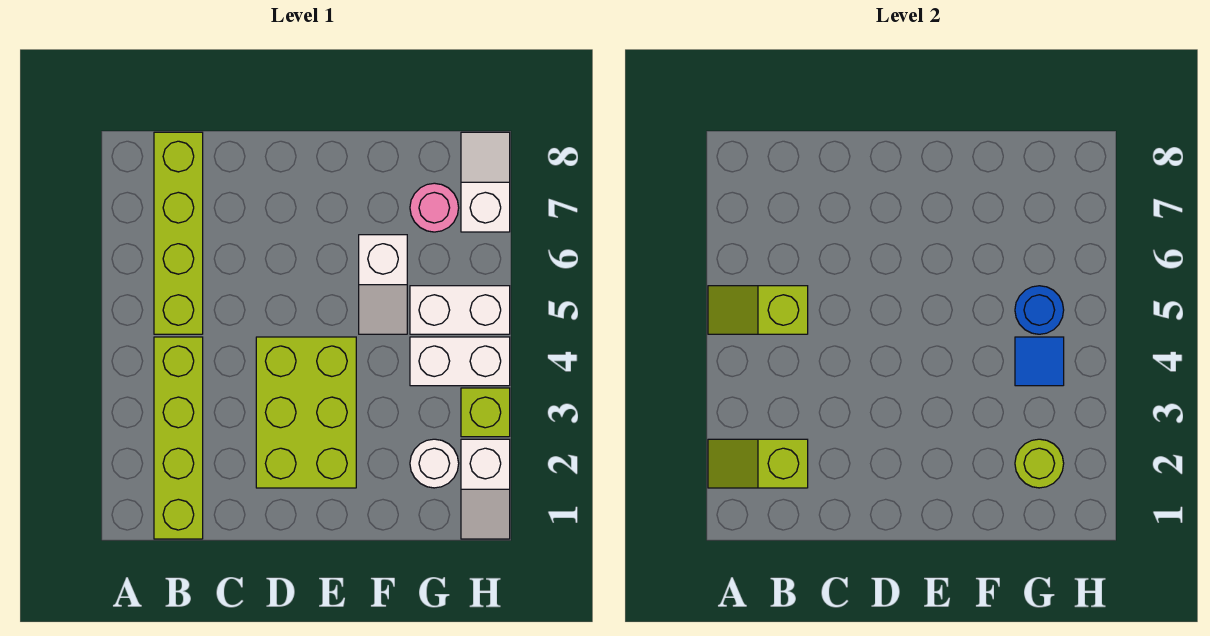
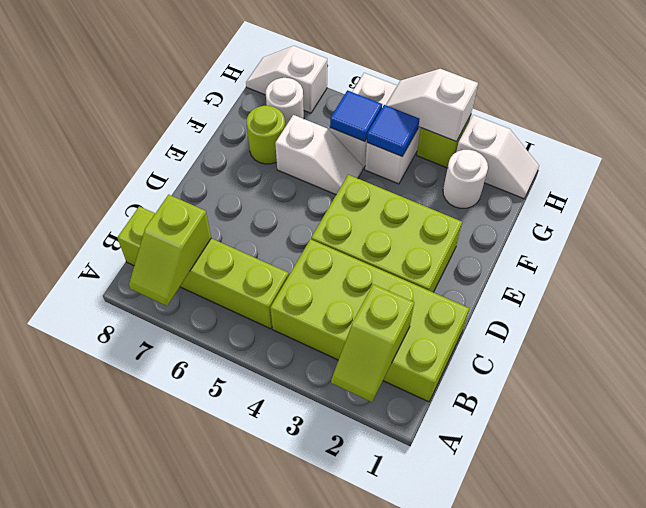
lime 1x2 slope [708,286,808,334] -> lime 1x2 slope moved to [129,195,211,306]
lime 1x4 brick [154,337,203,539] -> lime 2x4 brick [270,239,469,402]
lime 1x1 round brick [1015,439,1064,488] -> lime 1x1 round brick moved to [247,106,285,164]
blue 1x1 round brick [1015,286,1064,334] -> blue 1x1 tile [330,90,382,142]
pink 1x1 round brick [410,183,459,232] -> white 1x1 round brick [266,78,304,127]
none -> white 1x2 slope [386,69,478,142]

